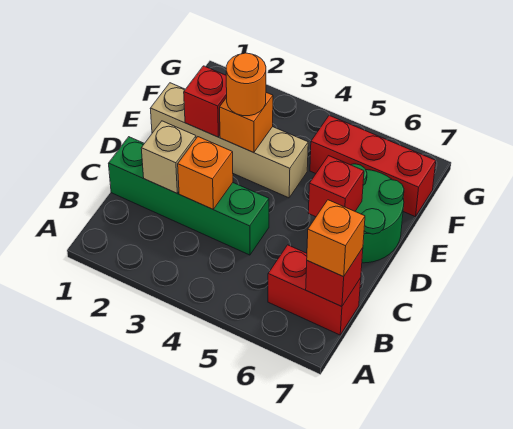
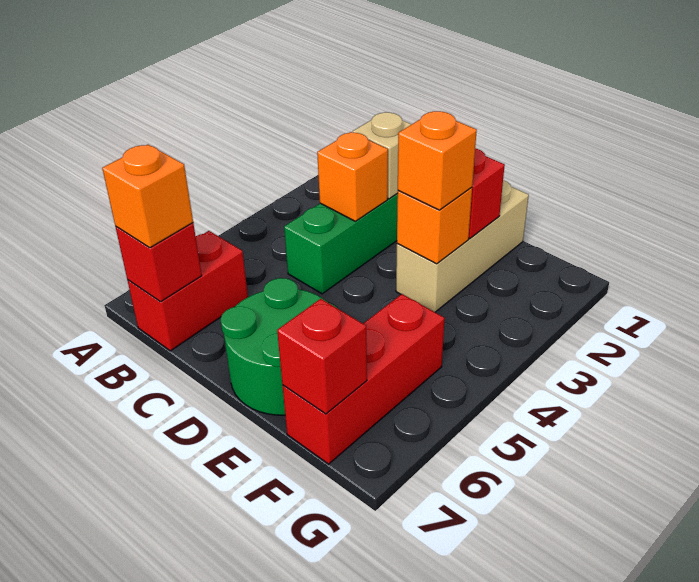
red 1x1 brick [308,156,364,217] -> red 1x1 brick moved to [277,299,367,414]
tan 1x4 brick [150,83,308,198] -> tan 1x3 brick [396,180,529,312]
orange 1x1 round brick [226,53,266,116] -> orange 1x1 brick [398,111,477,210]

